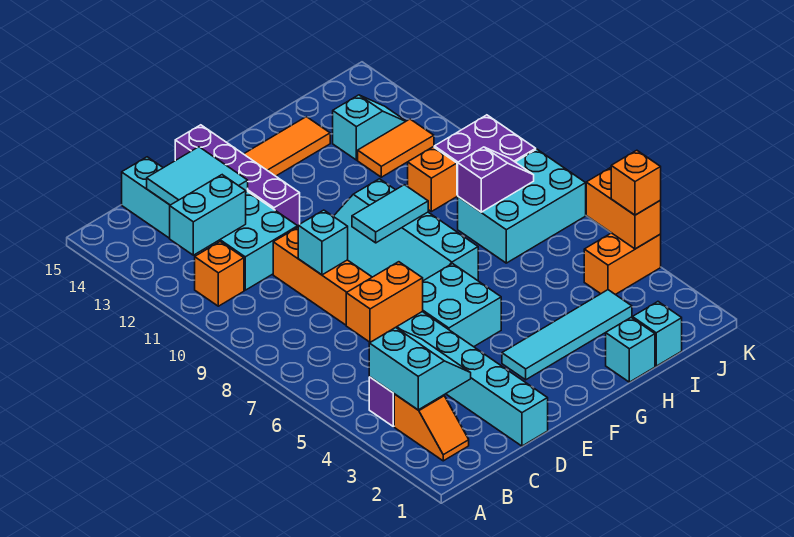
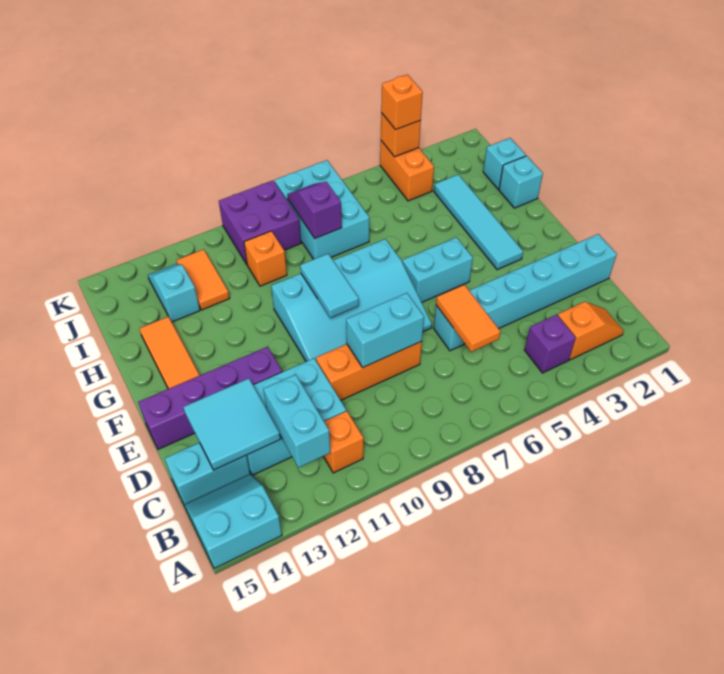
cyan 2x2 slope [369,328,471,410] -> cyan 2x2 slope moved to [185,474,282,569]
orange 1x2 brick [346,262,423,342] -> orange 1x2 tile [436,285,501,352]
cyan 1x1 brick [298,210,348,275] -> cyan 1x2 brick [346,293,424,368]
cyan 2x2 brick [422,264,501,347] -> cyan 1x2 brick [403,237,473,302]
orange 1x2 brick [586,168,661,249] -> orange 1x1 brick [381,113,421,157]

